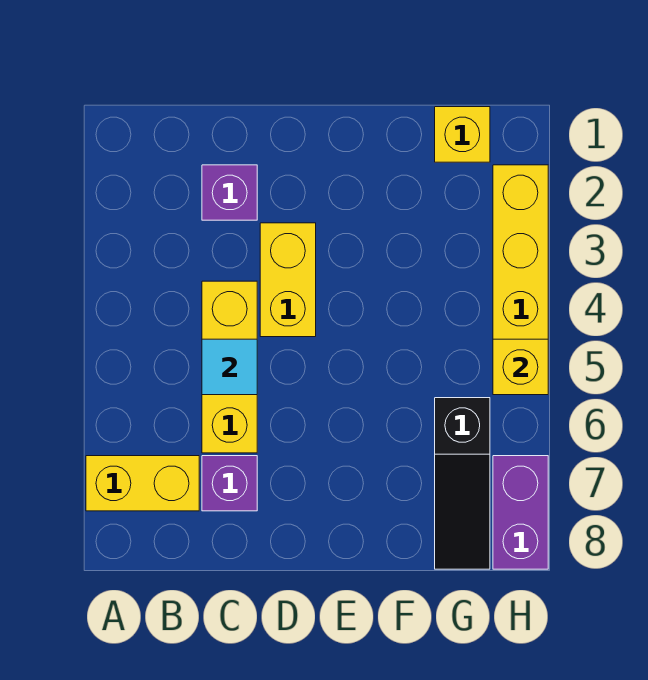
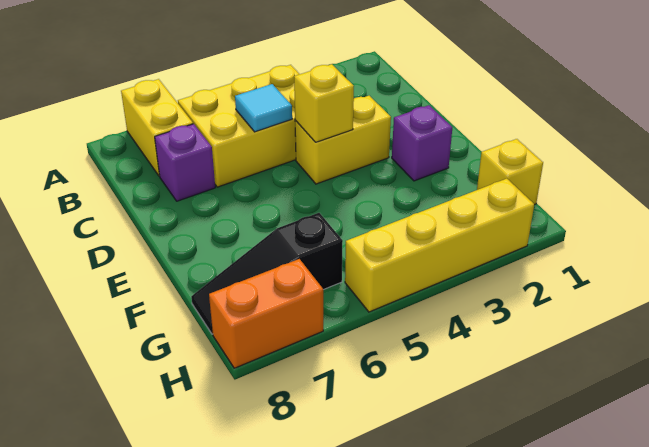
purple 1x1 brick [202,165,257,220] -> purple 1x1 brick moved to [392,105,452,181]
yellow 1x3 brick [202,281,257,453] -> yellow 2x3 brick [178,65,299,187]
yellow 1x1 brick [493,339,548,395] -> yellow 1x1 brick moved to [294,64,354,142]
purple 1x2 brick [493,456,548,569] -> orange 1x2 brick [209,259,323,368]

